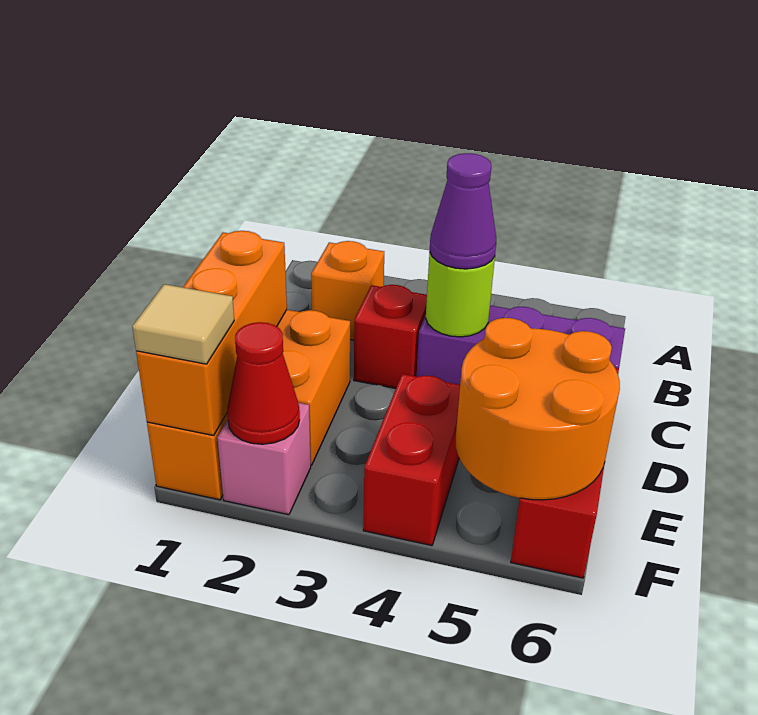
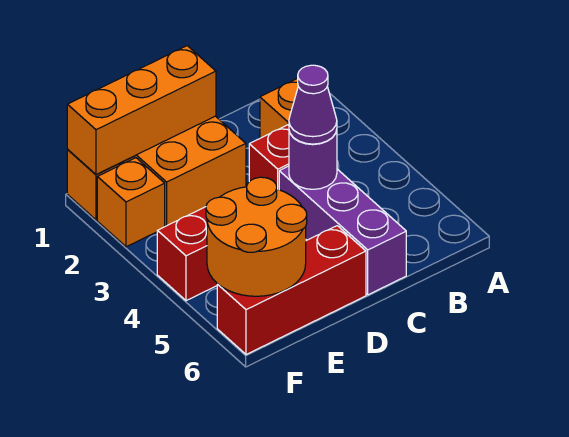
lime 1x1 round brick [426,252,495,337] -> purple 1x1 round brick [289,130,337,189]
tan 1x1 tile [132,284,234,364] -> none
pink 1x1 brick [217,403,311,515] -> orange 1x1 brick [97,158,165,247]
red 1x1 cone [227,322,300,444] -> none

